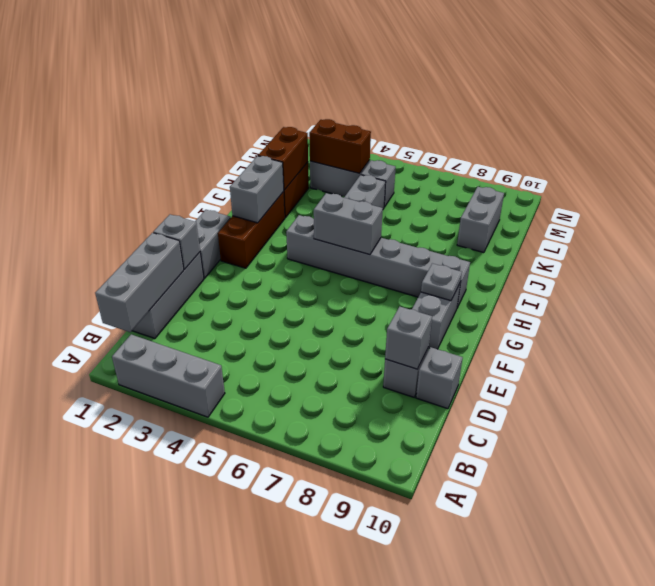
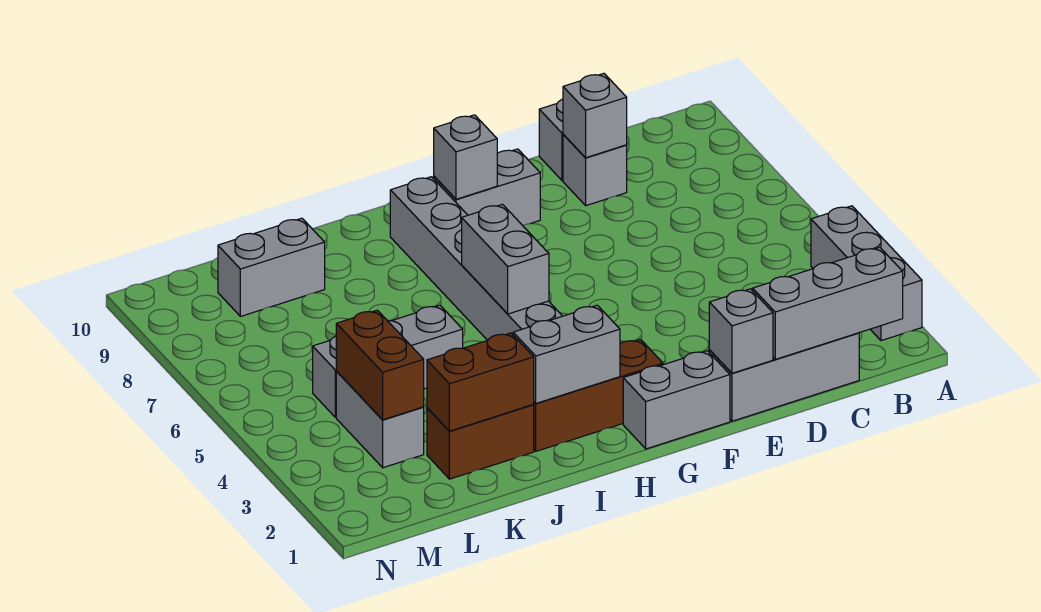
grey 1x1 plate [421,263,462,301] -> grey 1x1 brick [434,115,497,199]

